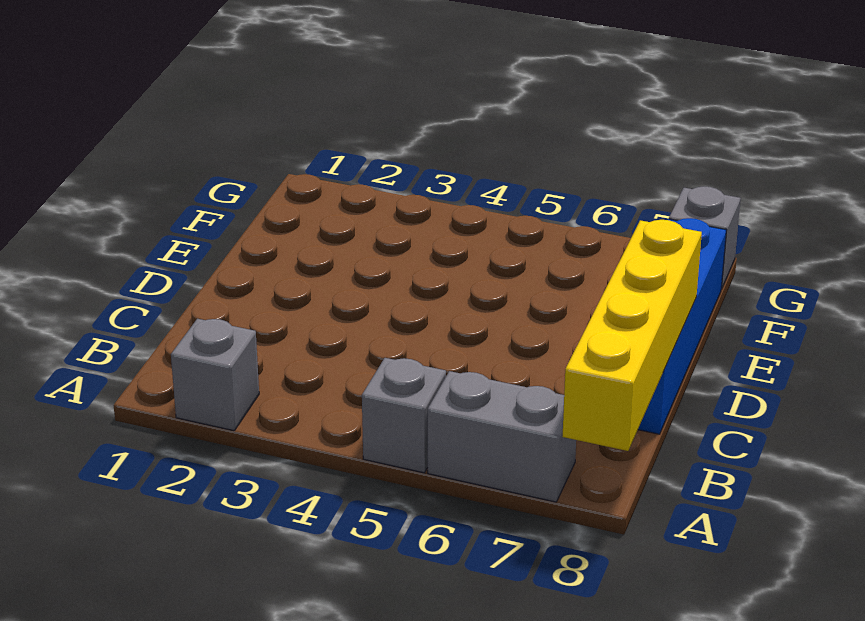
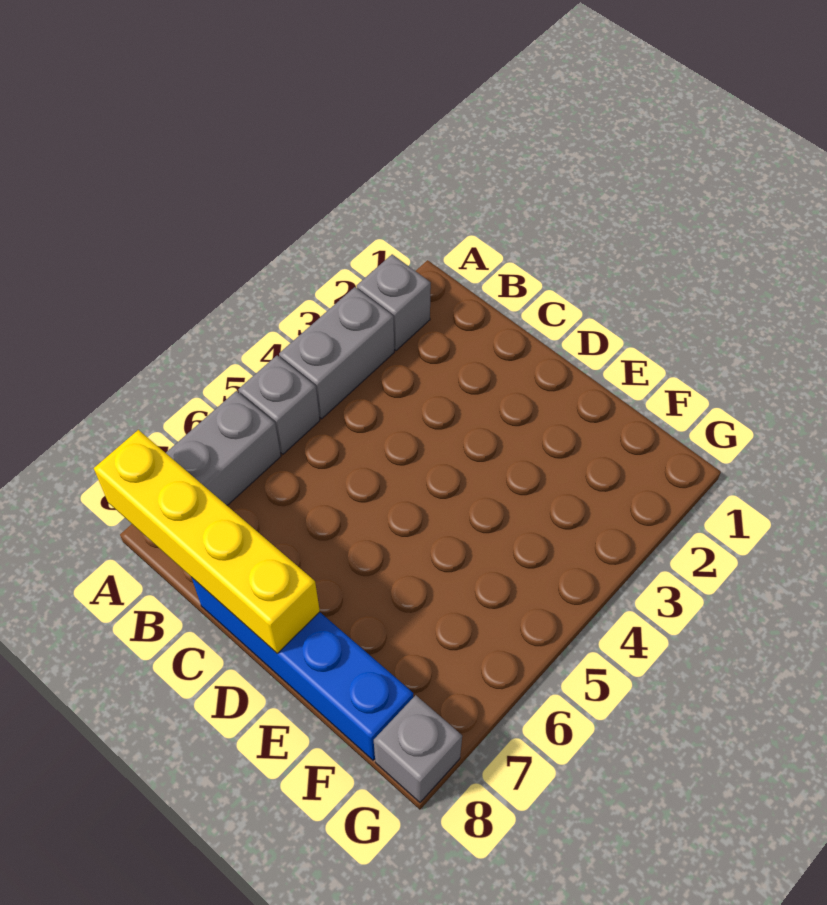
none -> grey 1x2 brick [279,287,394,419]

